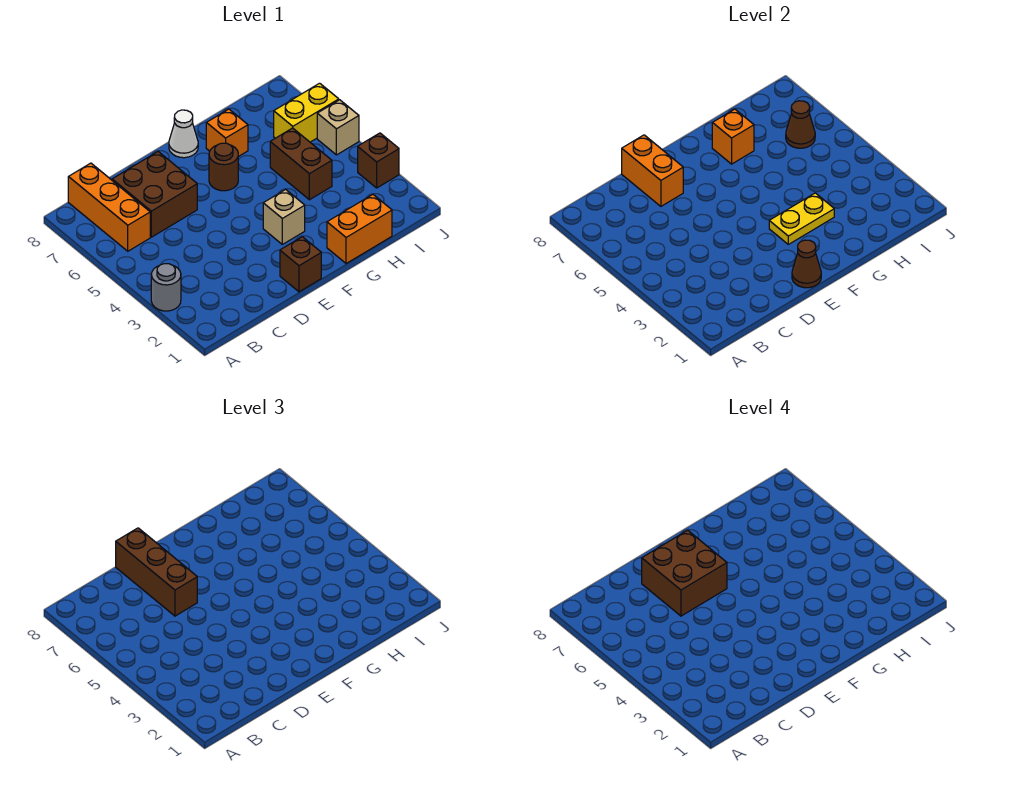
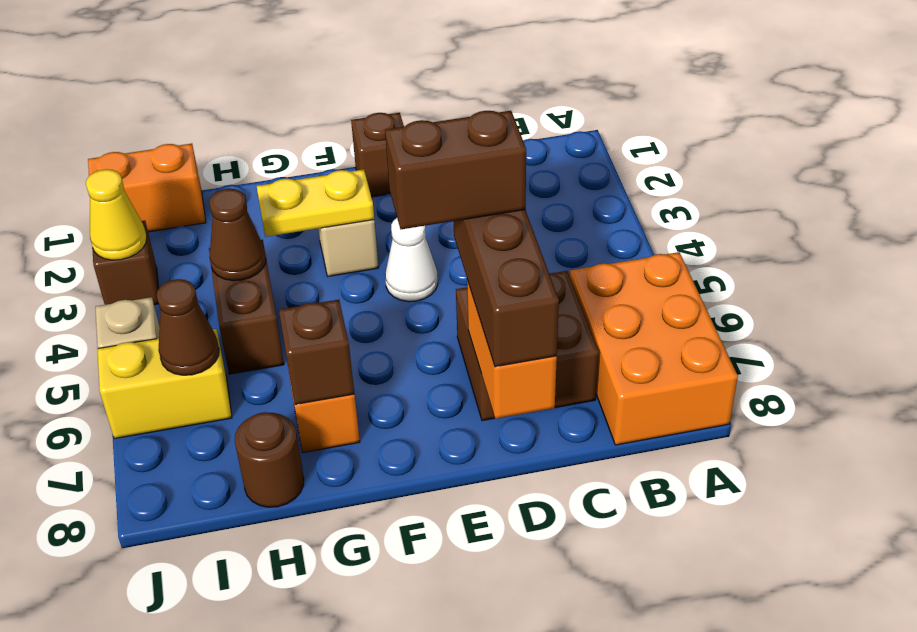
grey 1x1 round brick [151,264,181,311] -> none
orange 1x3 brick [68,163,150,251] -> orange 2x3 brick [570,252,738,445]
brown 2x2 brick [642,530,727,616] -> brown 1x2 brick [385,111,526,229]
brown 1x1 cone [792,240,821,288] -> brown 1x1 cone moved to [209,189,266,281]
brown 1x1 round brick [209,143,238,191] -> brown 1x1 round brick moved to [235,412,304,507]
white 1x1 cone [169,110,198,158] -> white 1x1 cone moved to [385,218,438,302]
orange 1x2 brick [327,195,392,264] -> orange 1x2 brick moved to [88,144,206,232]
orange 1x1 brick [712,109,754,164] -> brown 1x1 brick [279,300,354,404]
none -> yellow 1x1 cone [86,169,147,260]

